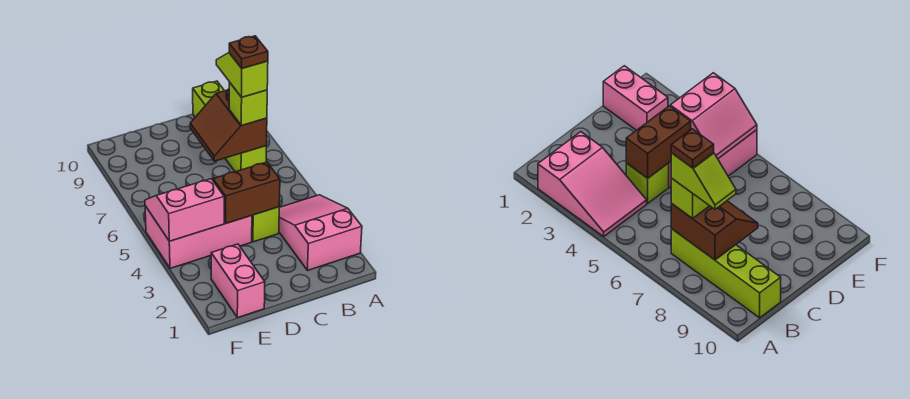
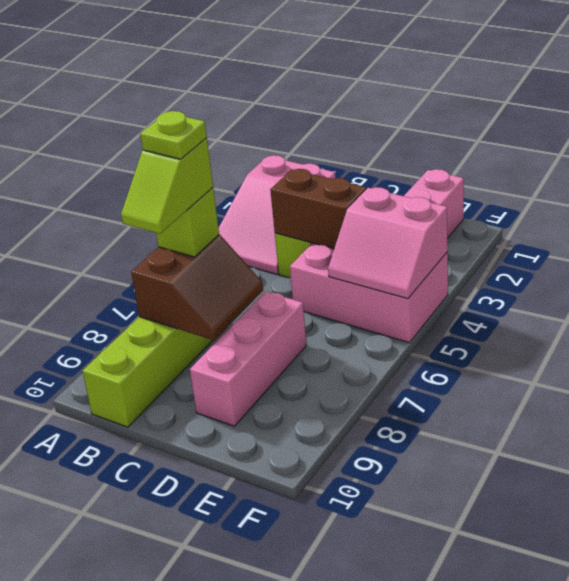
brown 1x1 plate [229,36,268,68] -> lime 1x1 plate [140,111,207,159]
none -> pink 1x3 brick [190,291,307,426]

